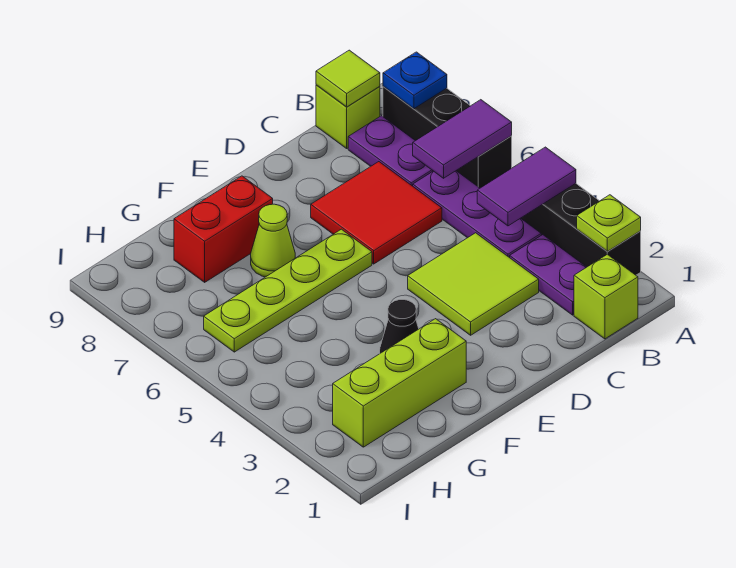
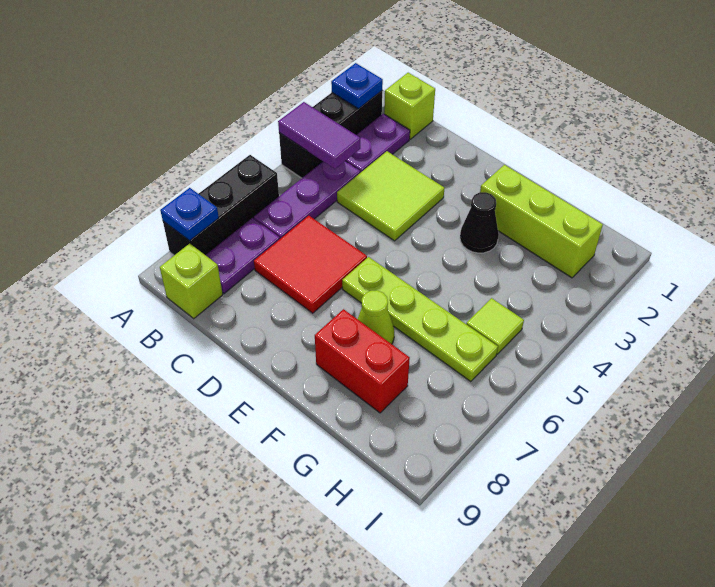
lime 1x1 plate [577,195,641,251] -> blue 1x1 plate [331,63,383,109]
purple 1x2 tile [413,100,512,178] -> none
lime 1x1 tile [316,50,380,107] -> lime 1x1 tile moved to [466,298,524,354]

